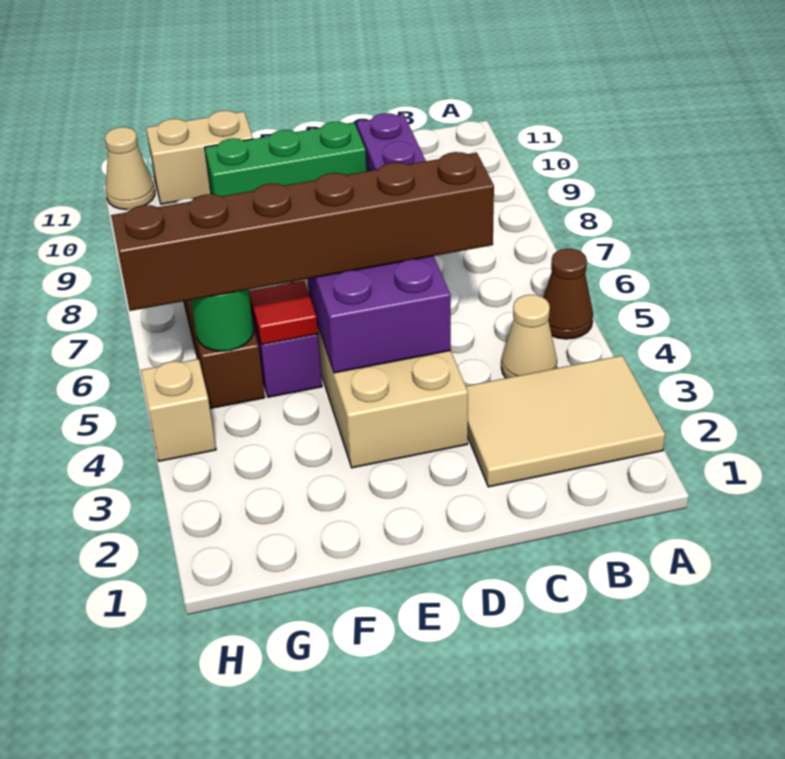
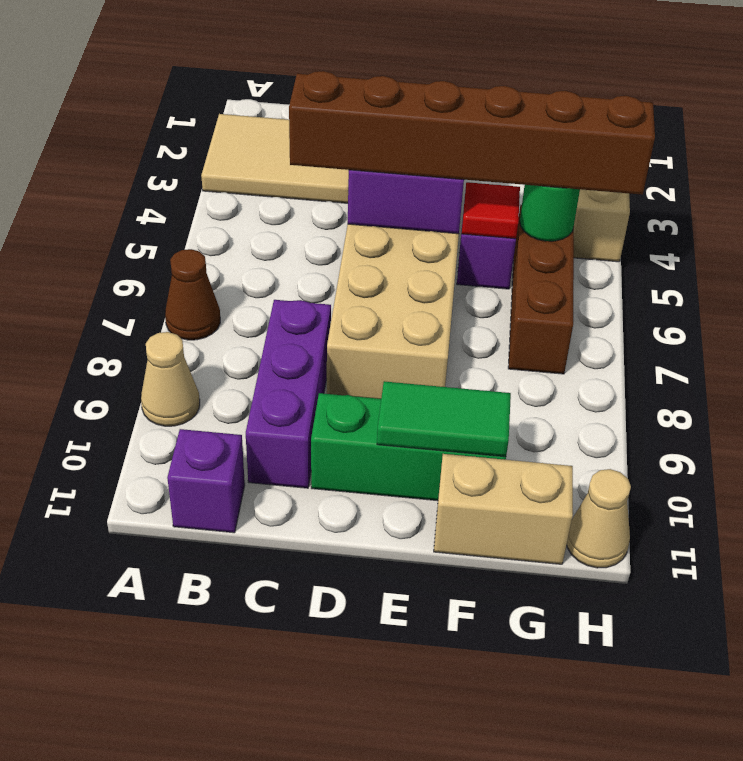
brown 1x1 cone [543,249,593,339] -> brown 1x1 cone moved to [165,249,220,340]
tan 1x1 cone [501,295,557,378] -> tan 1x1 cone moved to [141,332,200,426]
none -> purple 1x1 brick [167,429,245,533]
none -> green 1x2 tile [377,381,511,457]

